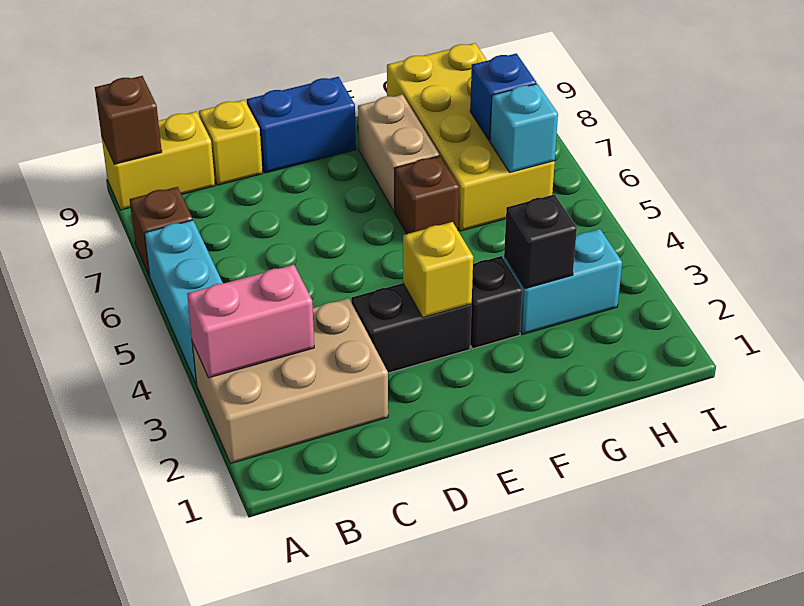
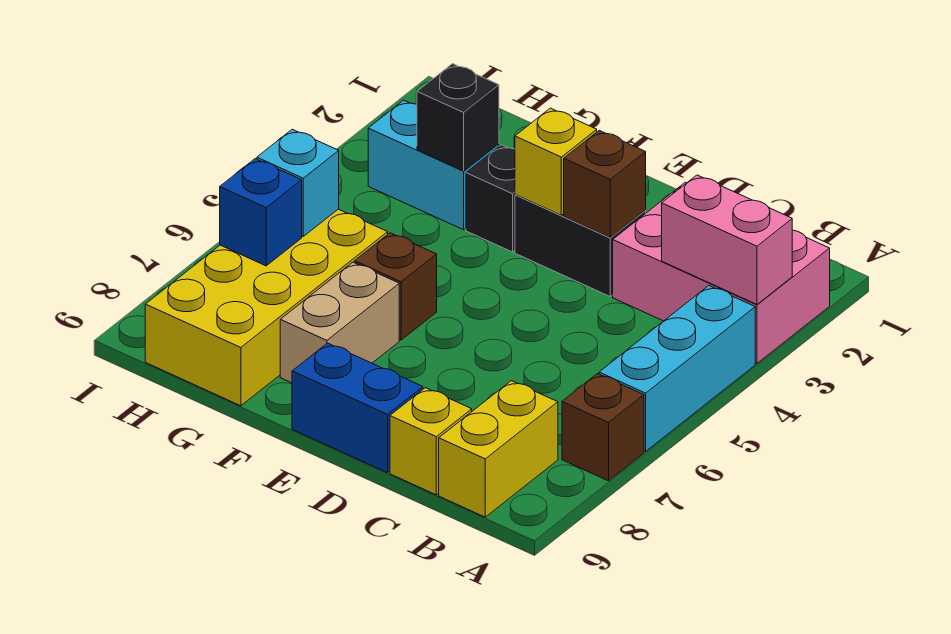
tan 2x3 brick [192,298,388,463] -> pink 2x3 brick [613,182,830,363]
yellow 1x2 brick [101,112,215,210] -> yellow 1x2 brick turned to [439,381,558,517]
brown 1x1 brick [95,76,162,164] -> brown 1x1 brick moved to [564,131,646,237]

